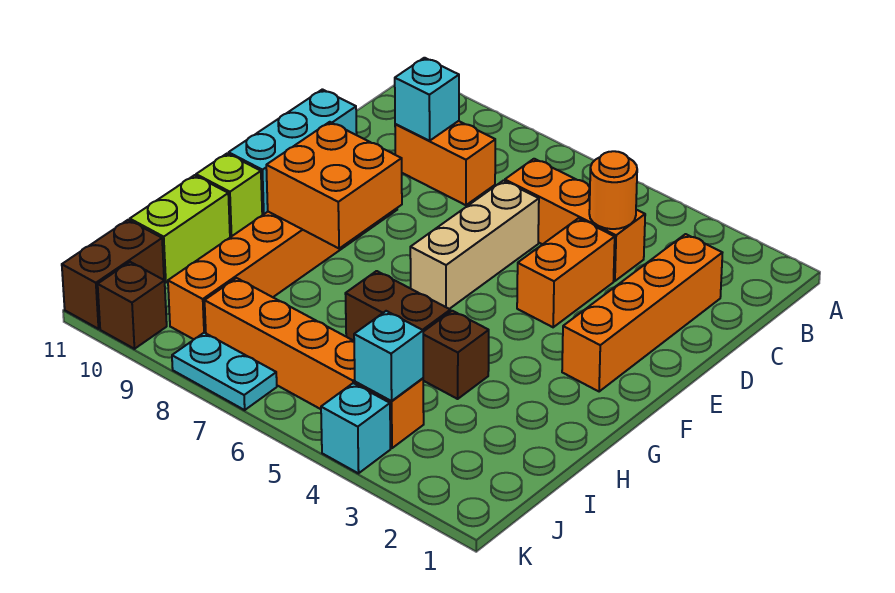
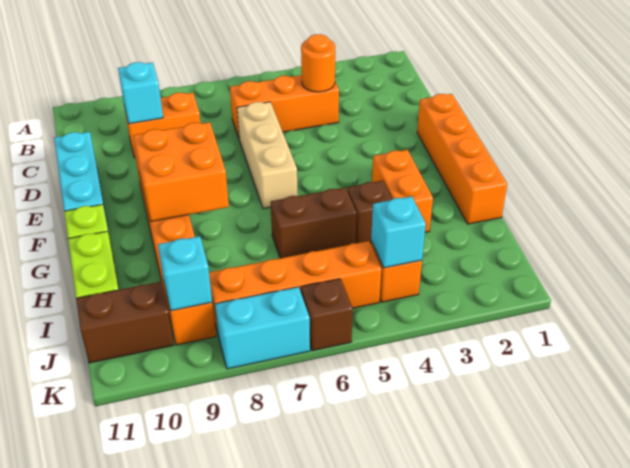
orange 1x4 brick [562,234,722,392] -> orange 1x4 brick moved to [417,94,507,224]
orange 1x2 brick [517,218,615,327] -> orange 1x2 brick moved to [372,150,433,233]
brown 1x2 brick [62,220,164,329] -> brown 1x2 brick turned to [76,282,174,363]
cyan 1x1 brick [321,383,390,473] -> cyan 1x1 brick moved to [158,236,212,311]
cyan 1x2 plate [172,333,277,410] -> cyan 1x2 brick [215,287,310,369]
brown 1x1 brick [98,262,167,349] -> brown 1x1 brick moved to [301,279,353,351]

